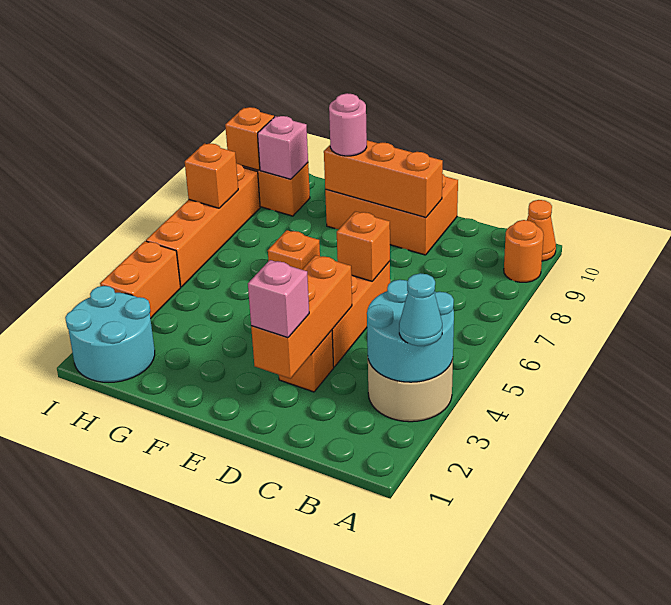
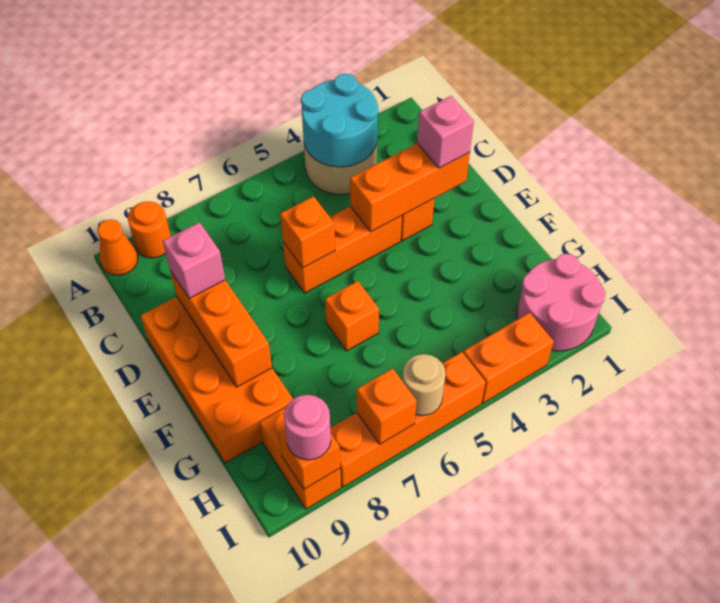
cyan 1x1 cone [399,273,442,346] -> none
orange 2x3 brick [325,174,458,255] -> orange 2x4 brick [140,297,293,463]
pink 1x1 round brick [329,93,367,156] -> pink 1x1 round brick moved to [284,395,331,460]
cyan 2x2 round brick [65,286,155,382] -> pink 2x2 round brick [517,254,606,351]
pink 1x1 brick [257,116,308,179] -> pink 1x1 brick moved to [163,222,225,298]
none -> tan 1x1 round brick [402,354,446,416]

